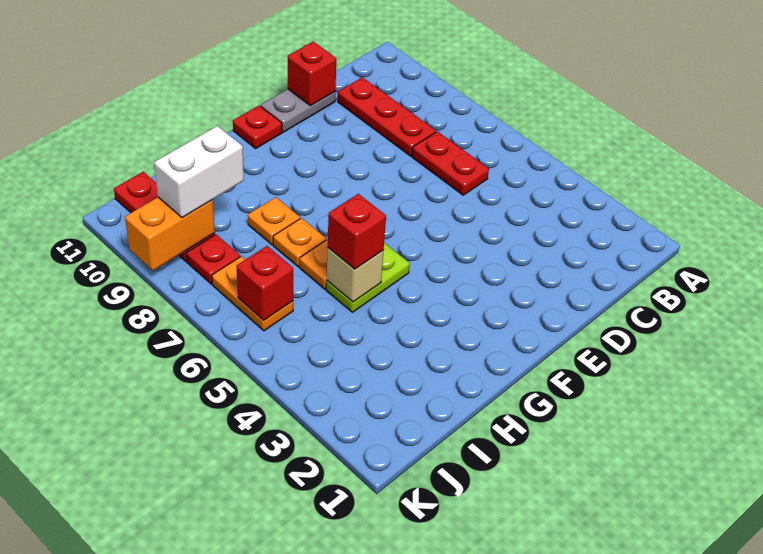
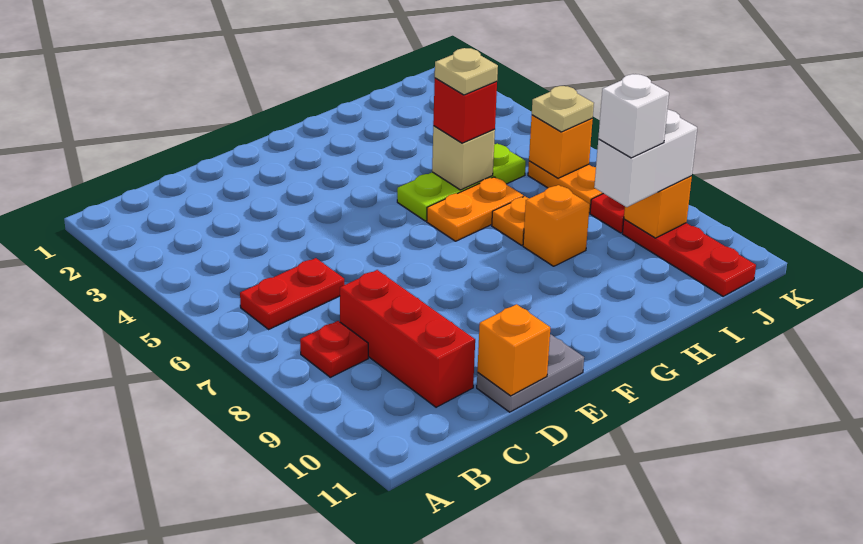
red 1x2 plate [412,131,489,195] -> red 1x2 plate turned to [240,258,345,329]
red 1x3 plate [338,77,436,156] -> red 1x3 brick [340,270,475,407]
red 1x1 brick [288,42,336,106] -> orange 1x1 brick [477,304,550,396]
red 1x1 plate [233,106,282,148] -> red 1x1 plate moved to [300,321,368,377]
lime 1x2 plate [326,243,410,312] -> lime 1x3 plate [397,143,526,221]
none -> tan 1x1 plate [435,48,498,95]
orange 1x1 plate [248,197,300,245] -> orange 1x1 brick [523,185,590,266]
none -> white 1x1 brick [598,74,669,158]
red 1x1 brick [236,246,293,320] -> orange 1x1 brick [529,115,593,178]
none -> tan 1x1 plate [532,86,594,132]
orange 1x2 brick [125,197,215,271] -> orange 1x1 brick [624,176,692,238]

